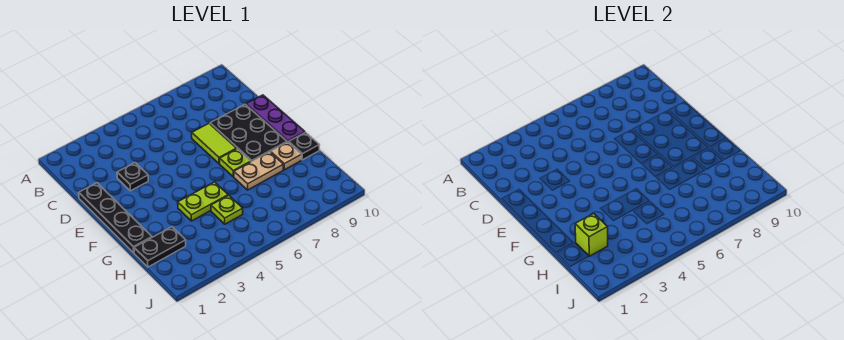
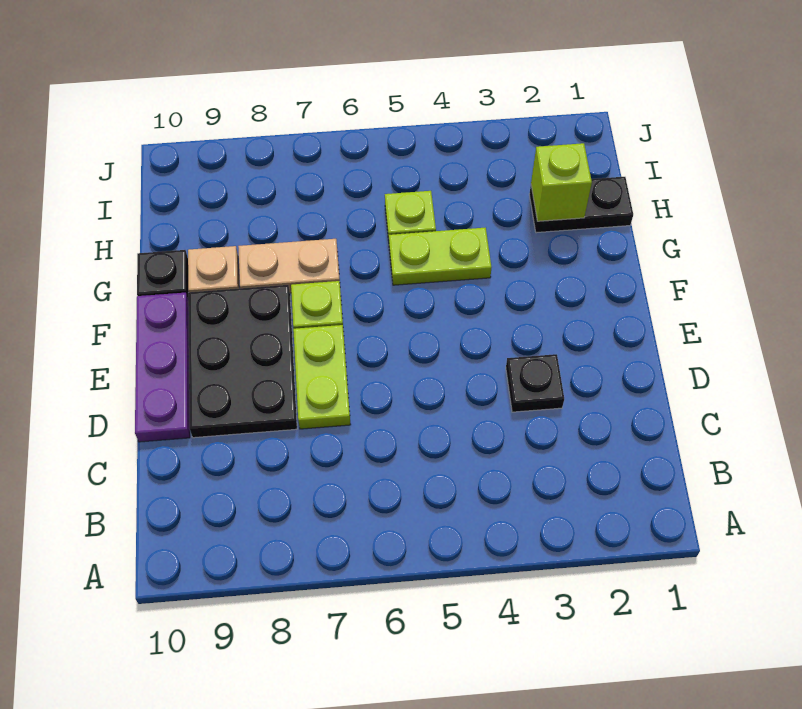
black 1x4 plate [79,183,152,253] -> none
lime 1x2 tile [192,124,237,164] -> lime 1x2 plate [293,325,351,429]

